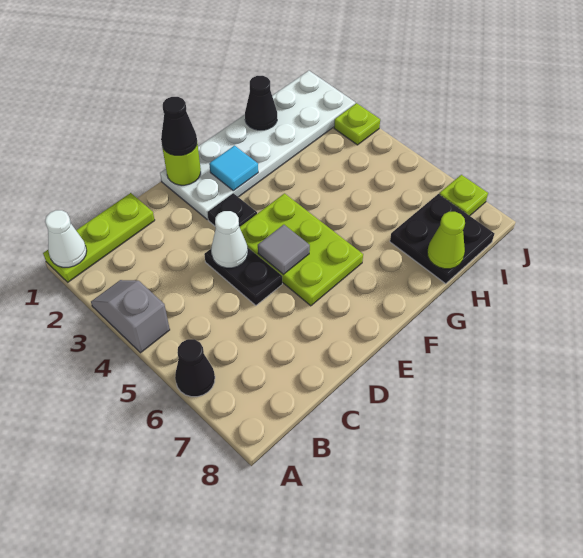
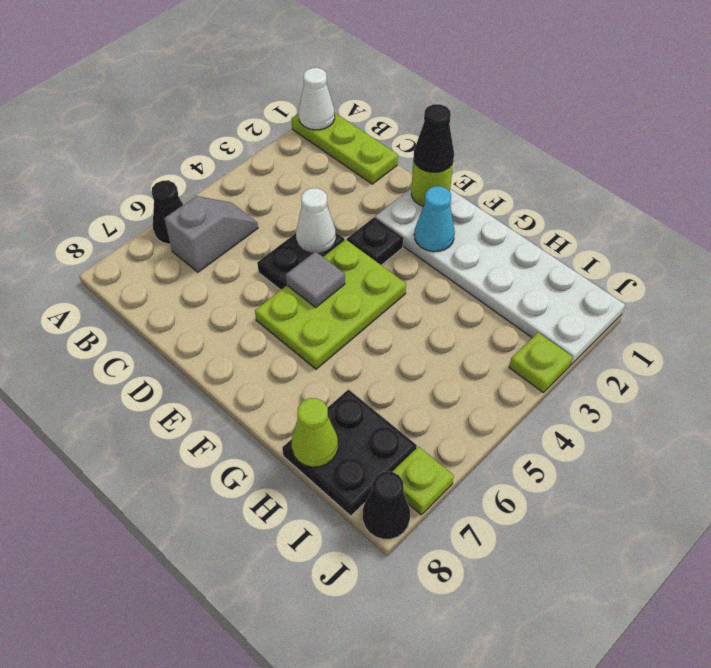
grey 1x2 slope [91,280,170,353] -> grey 1x2 slope moved to [164,196,258,272]
cyan 1x1 tile [209,146,258,191] -> cyan 1x1 cone [414,186,455,252]
black 1x1 cone [245,76,277,130] -> black 1x1 cone moved to [363,472,410,539]

